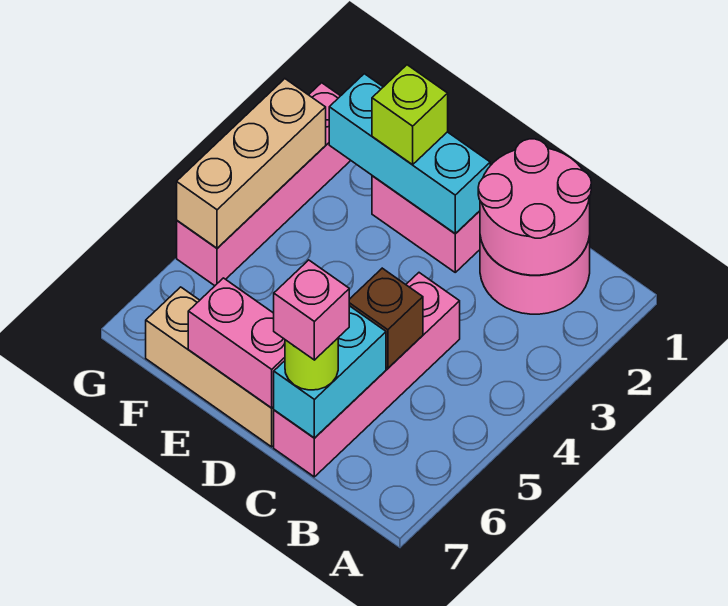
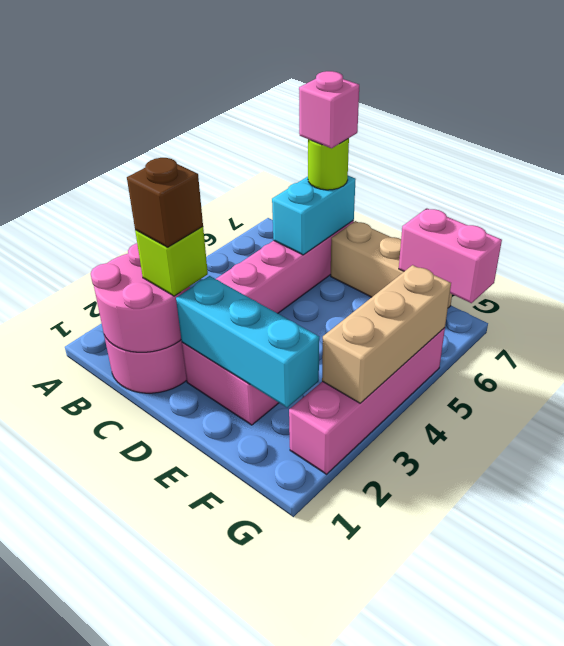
brown 1x1 brick [349,268,423,368] -> brown 1x1 brick moved to [127,158,203,247]
pink 1x2 brick [188,278,285,408] -> pink 1x2 brick moved to [399,208,502,303]
lime 1x1 brick [372,65,448,165] -> lime 1x1 brick moved to [135,227,208,296]

